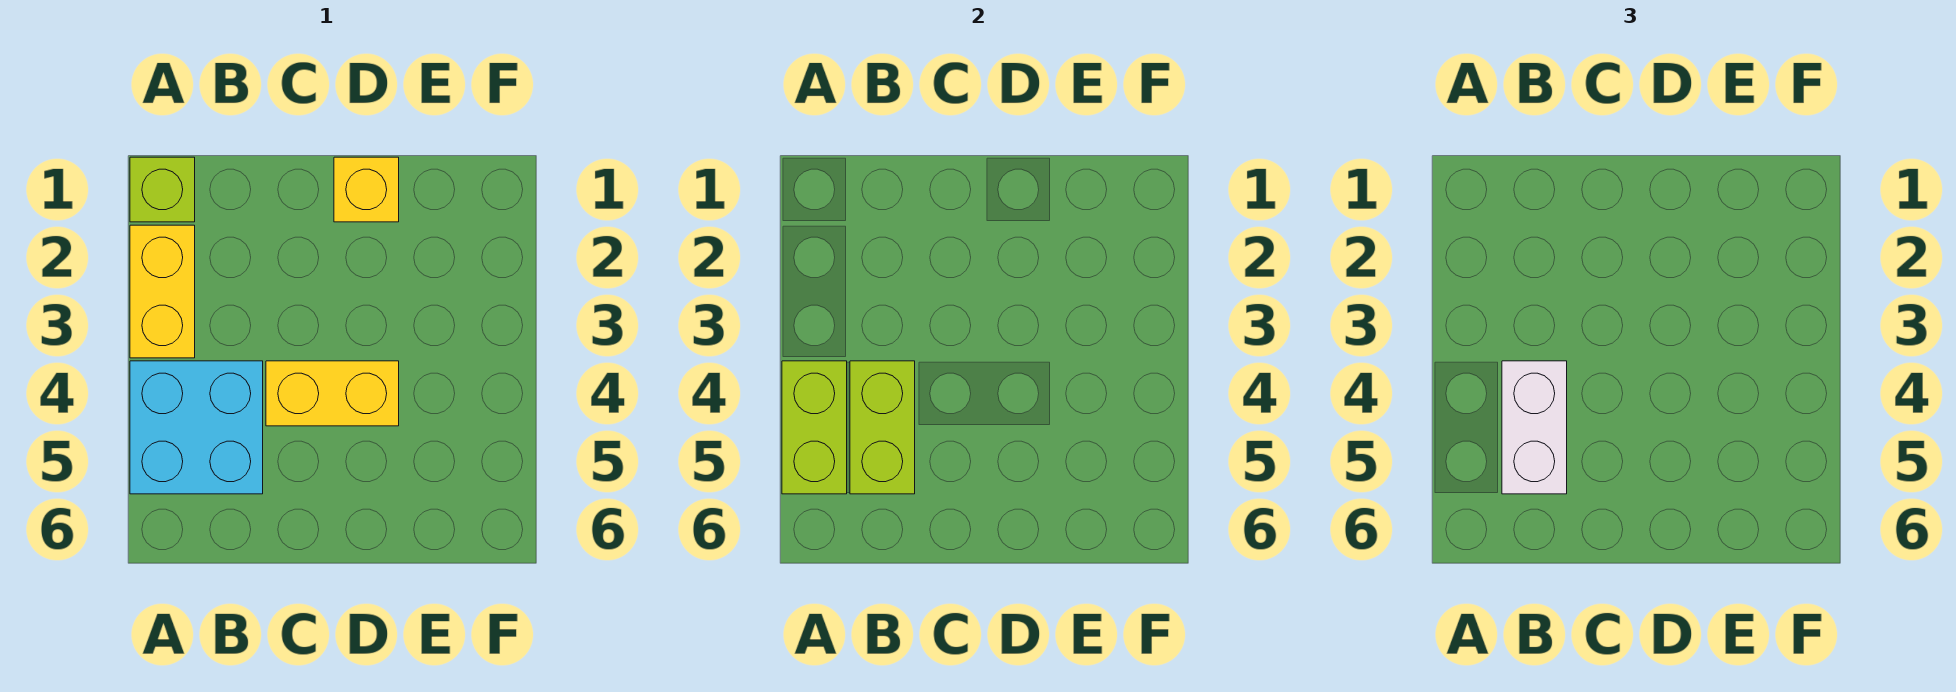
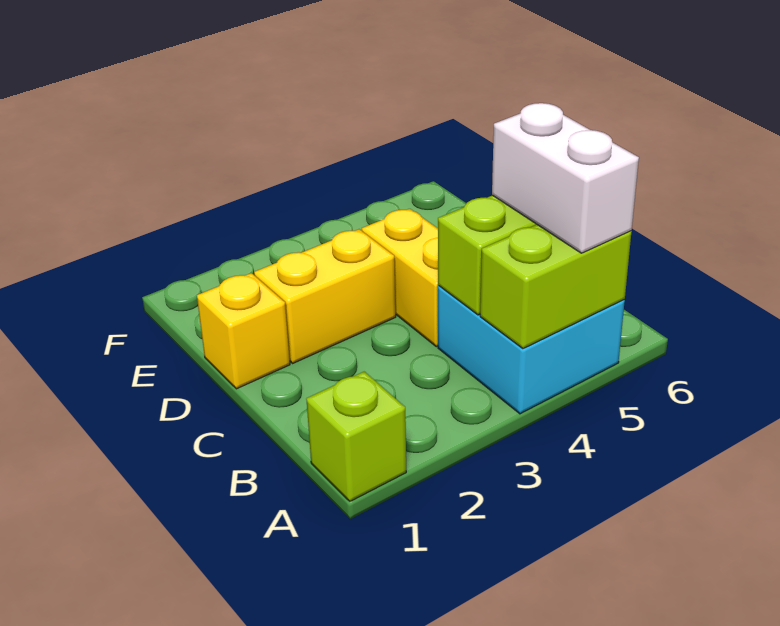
yellow 1x2 brick [130,225,195,358] -> yellow 1x2 brick moved to [254,229,396,363]
white 1x2 brick [1502,361,1567,494] -> white 1x2 brick turned to [492,103,639,253]

